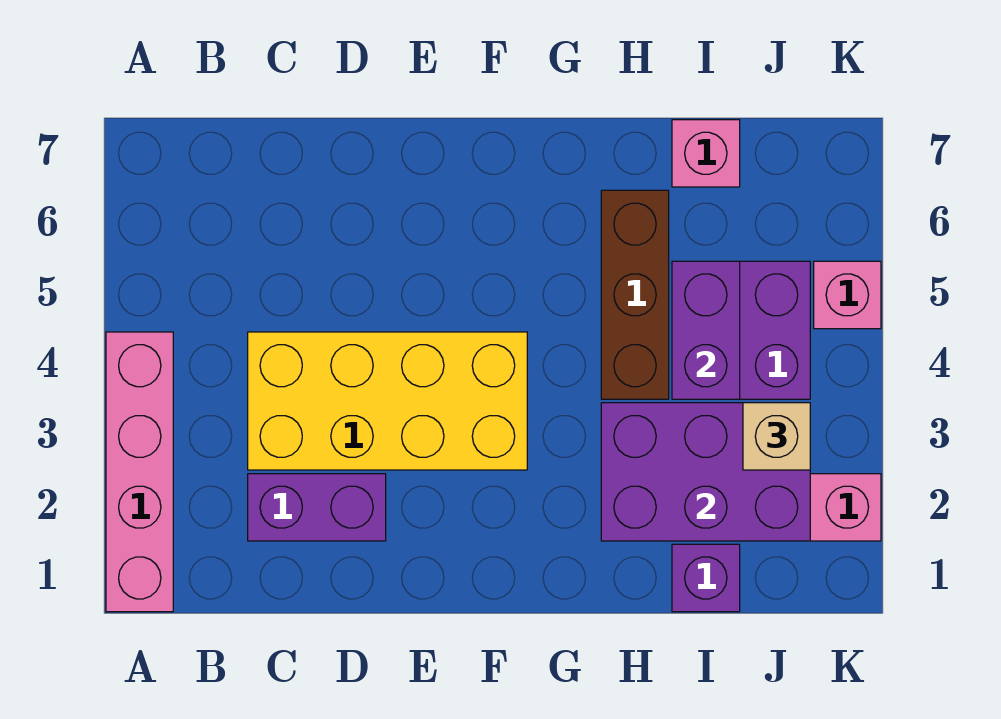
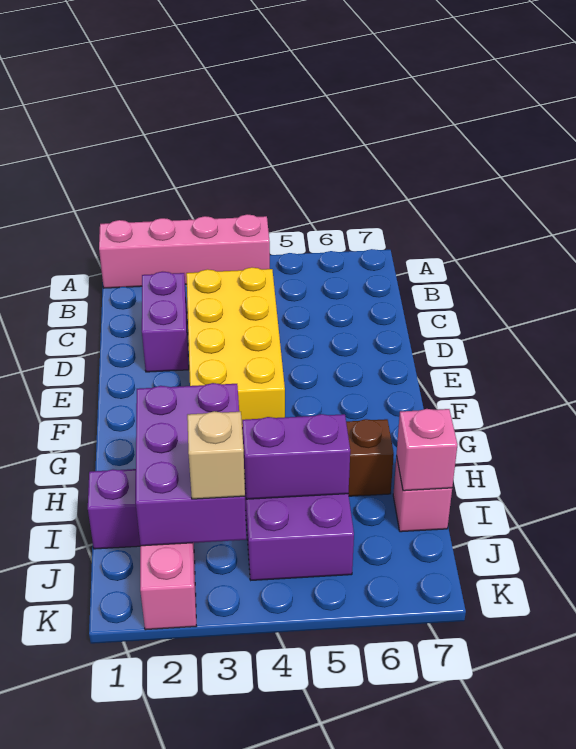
pink 1x1 brick [814,261,881,329] -> pink 1x1 brick moved to [396,409,457,491]

